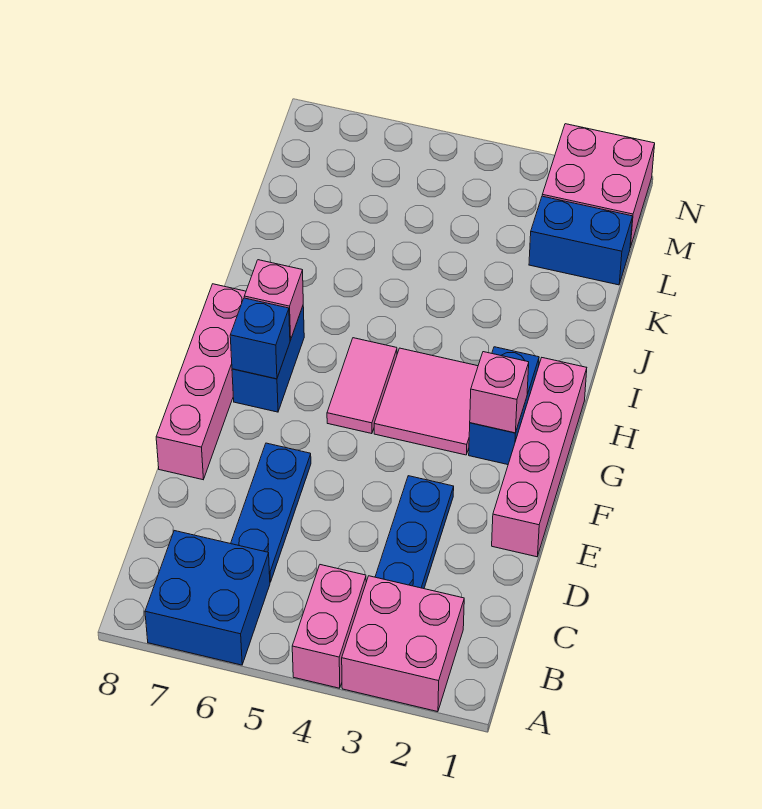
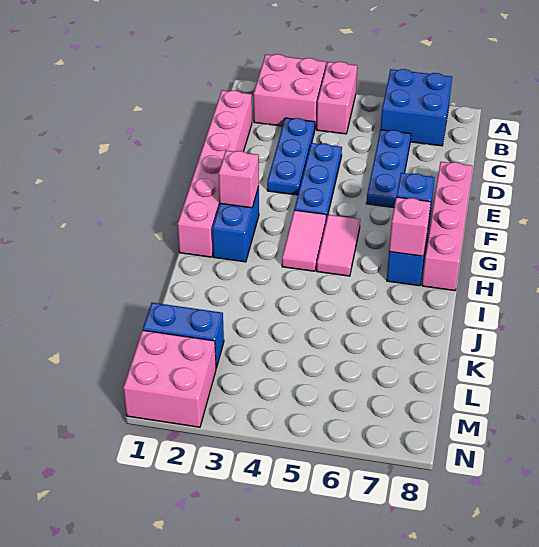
none -> blue 1x3 plate [294,143,342,221]
pink 1x4 brick [492,358,587,557] -> pink 1x6 brick [178,90,252,257]
pink 2x2 tile [374,348,478,455] -> pink 1x2 tile [282,210,326,271]

